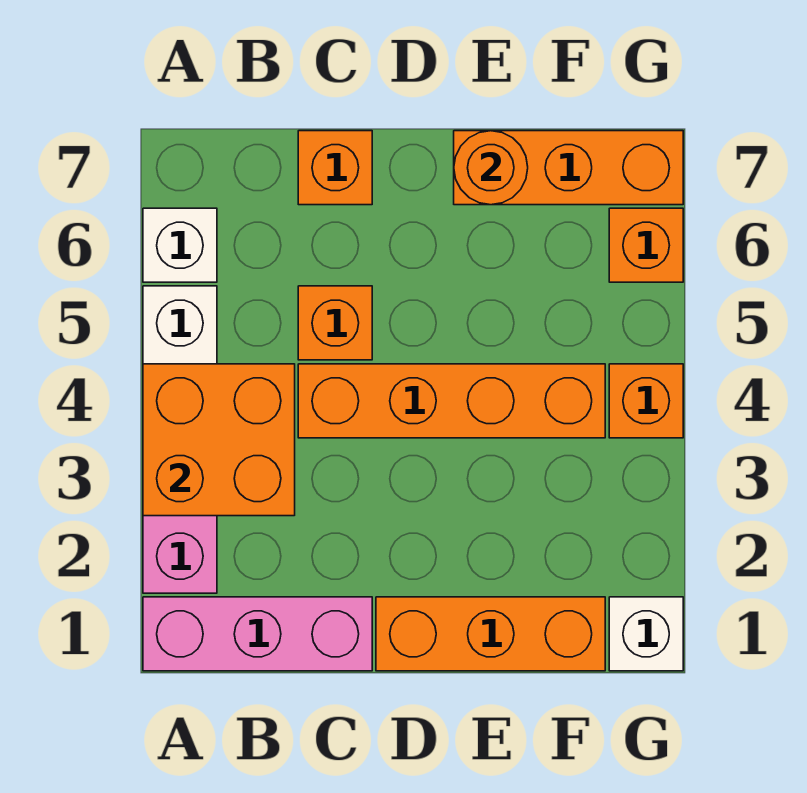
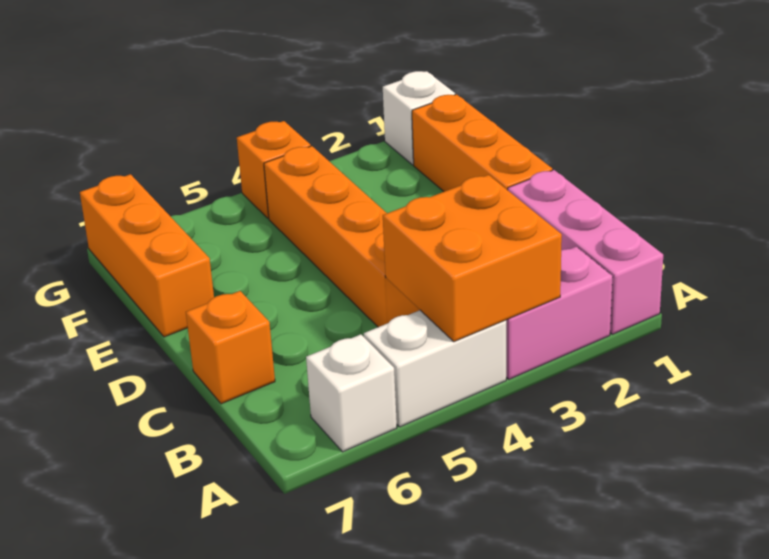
orange 1x1 brick [298,286,372,360] -> none
orange 1x1 round brick [454,131,528,205] -> none
orange 1x1 brick [609,208,683,282] -> none

